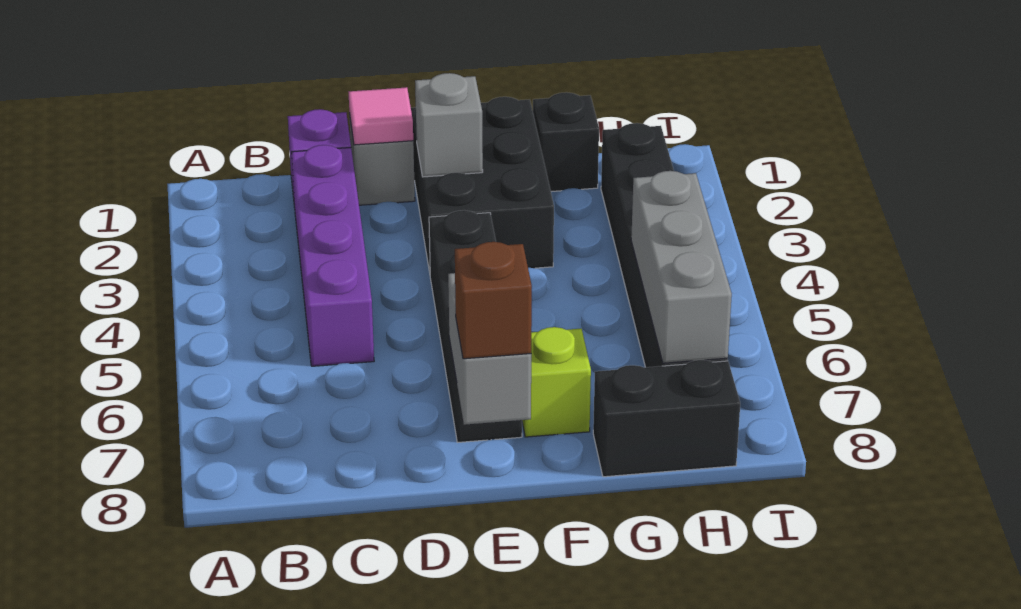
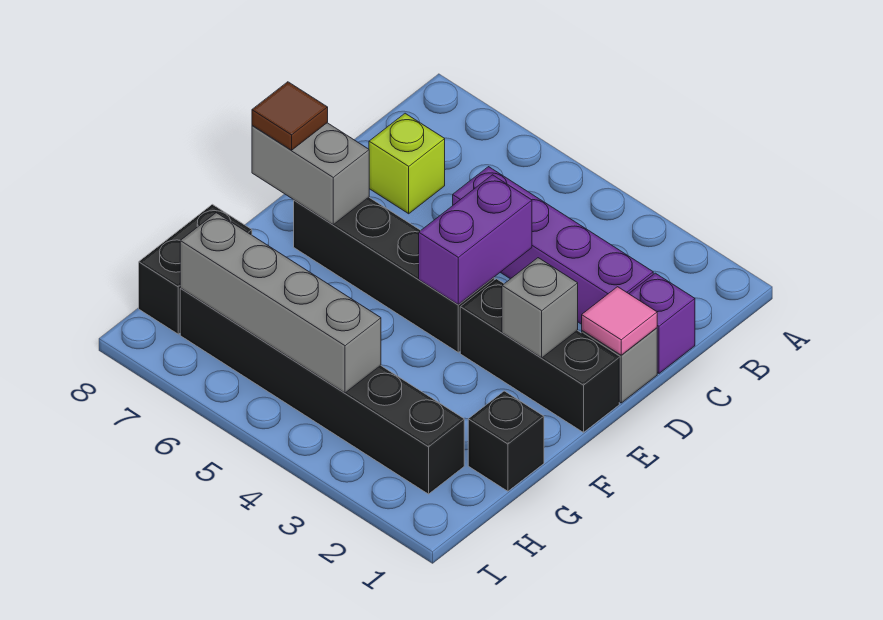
none -> purple 1x2 brick [419,175,532,305]
black 2x3 brick [411,97,554,272] -> black 1x3 brick [460,279,619,432]
brown 1x1 brick [455,242,532,359] -> brown 1x1 tile [252,82,328,150]
lime 1x1 brick [522,327,591,437] -> lime 1x1 brick moved to [369,113,445,214]
grey 1x3 brick [631,171,732,363] -> grey 1x4 brick [180,213,381,393]

